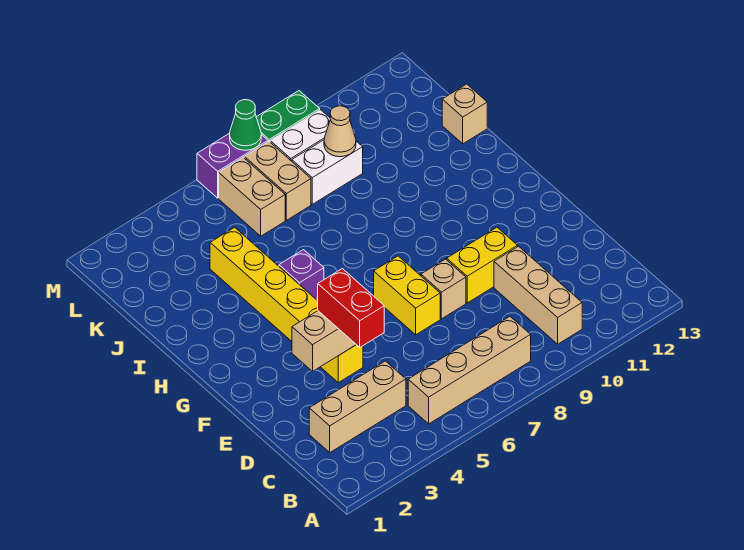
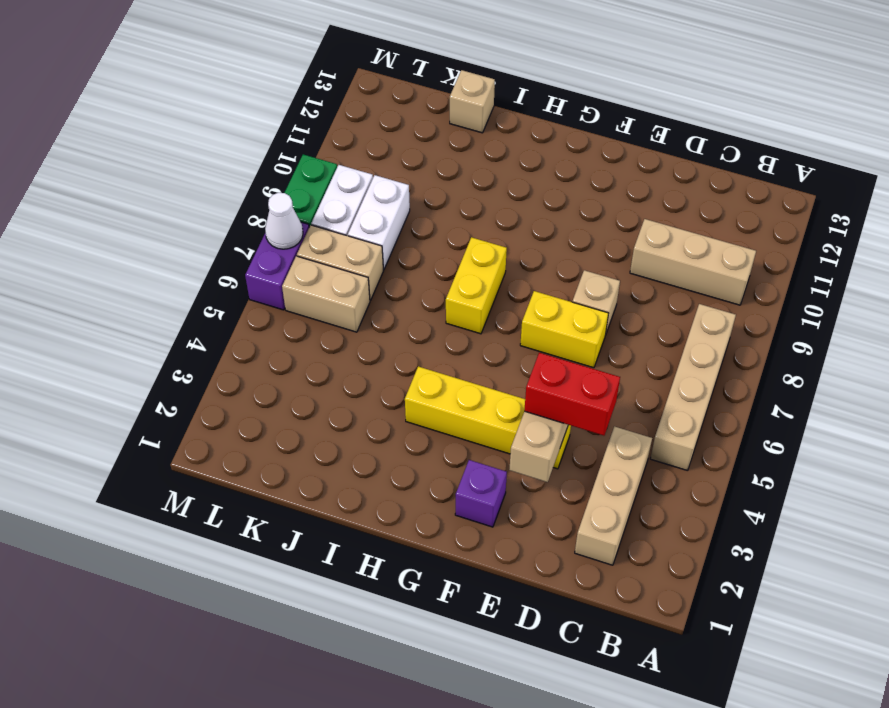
yellow 1x6 brick [210,227,363,383] -> yellow 1x4 brick [405,366,571,469]
yellow 1x2 brick [447,227,518,303] -> yellow 1x2 brick moved to [446,237,507,334]
purple 1x1 brick [279,250,324,299] -> purple 1x1 brick moved to [455,460,507,527]
tan 1x1 cone [324,106,356,157] -> none
green 1x1 cone [230,100,261,150] -> white 1x1 cone [265,193,303,249]

